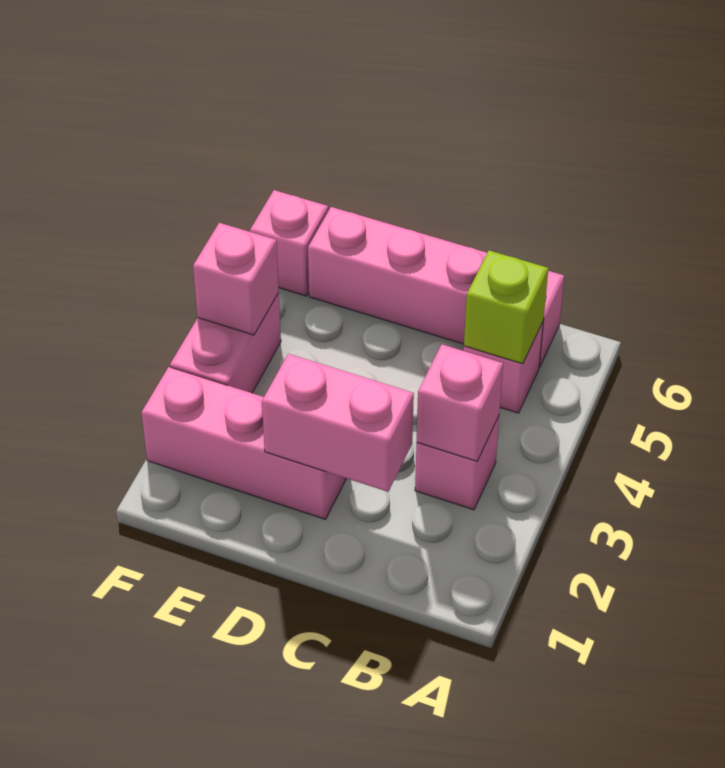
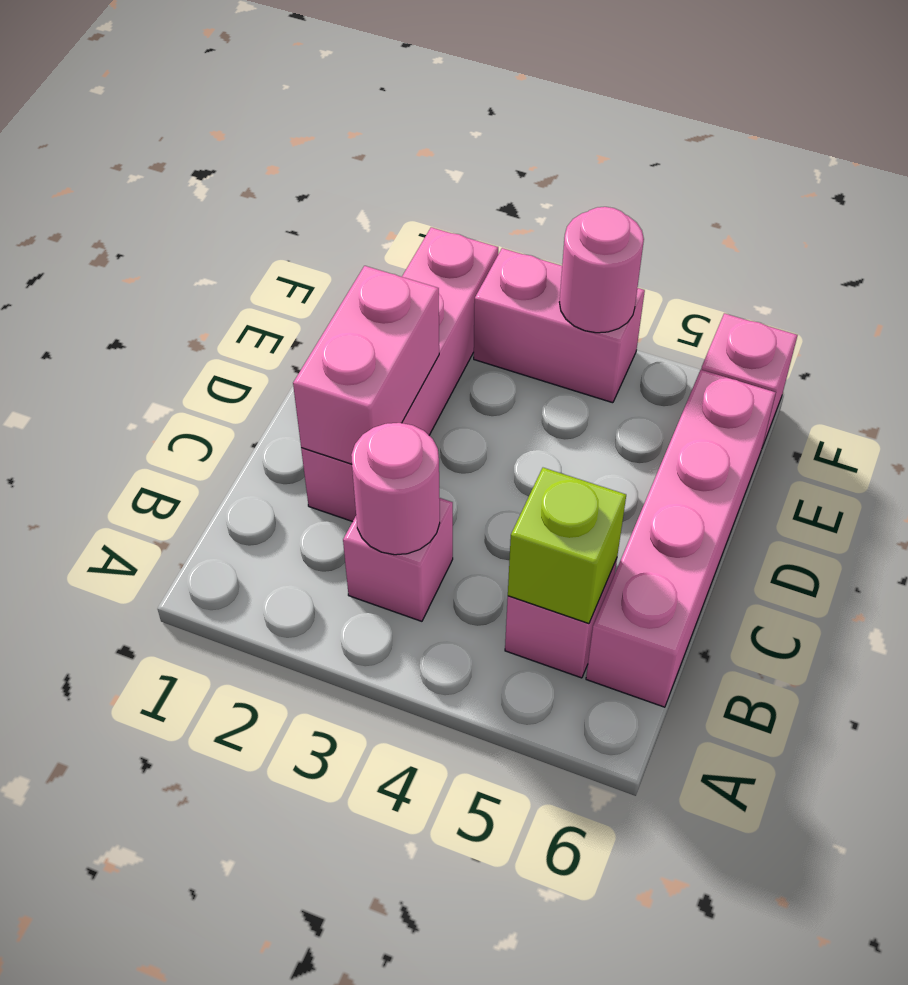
pink 1x1 brick [417,345,503,461] -> pink 1x1 round brick [351,423,440,555]
pink 1x3 brick [141,367,347,519] -> pink 1x4 brick [301,227,498,522]
pink 1x1 brick [193,223,279,335] -> pink 1x1 round brick [559,207,644,333]

